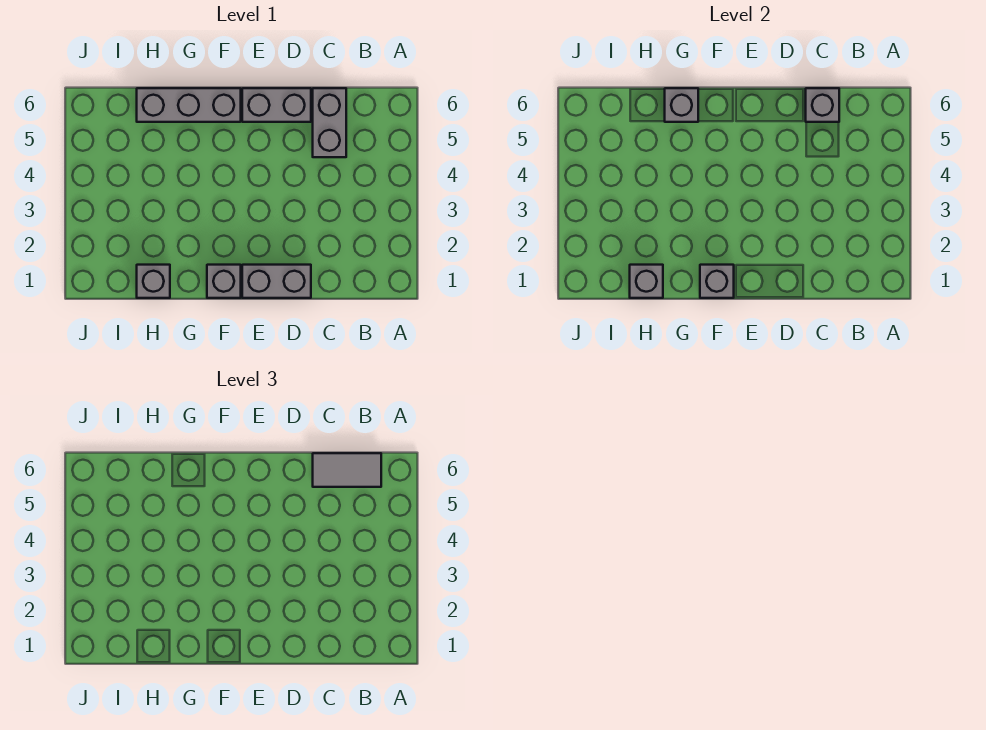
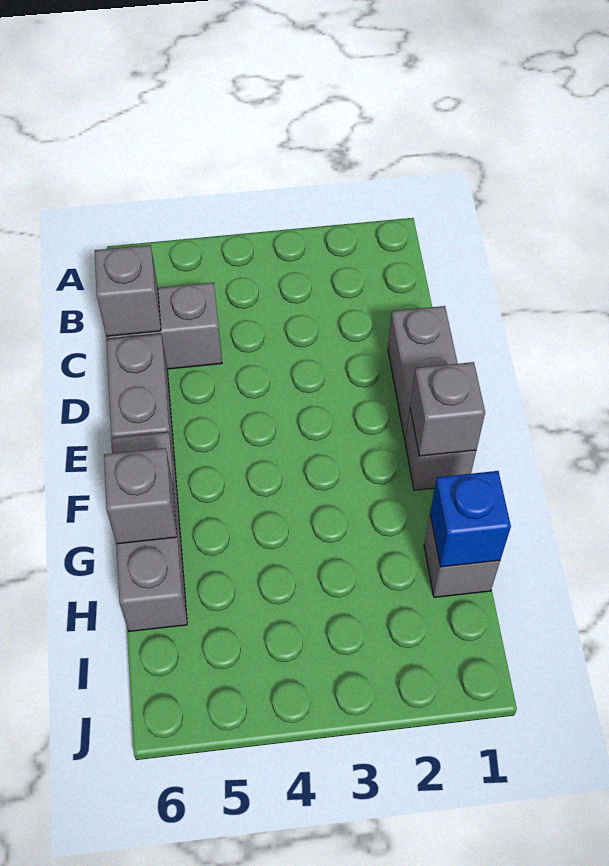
grey 1x2 tile [313,453,381,487] -> none
grey 1x1 brick [630,265,663,298] -> blue 1x1 brick [430,471,511,567]

